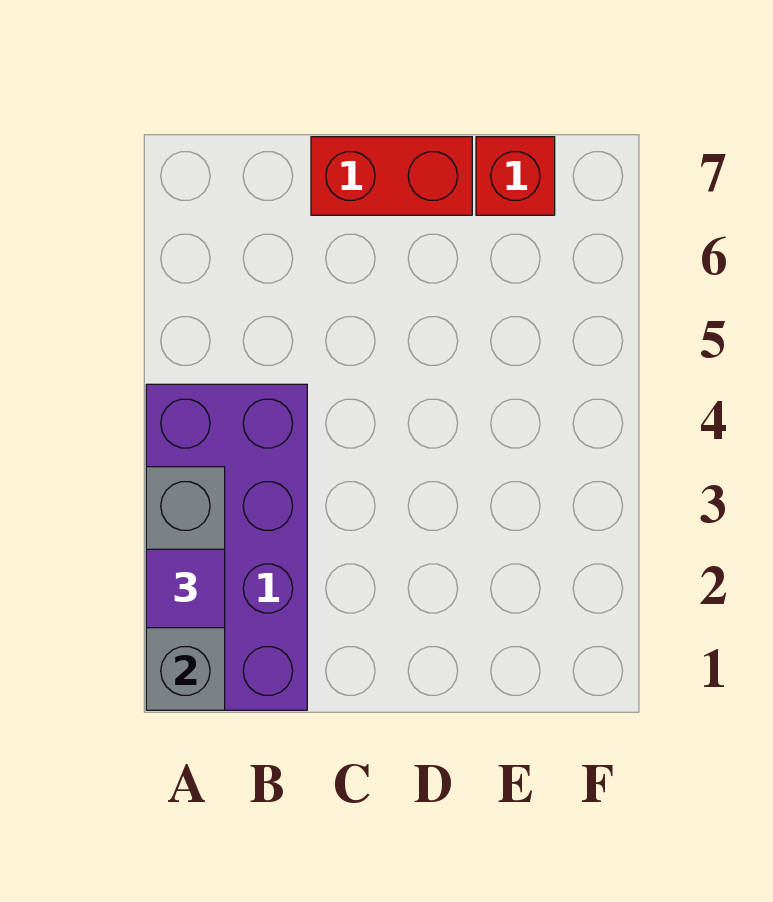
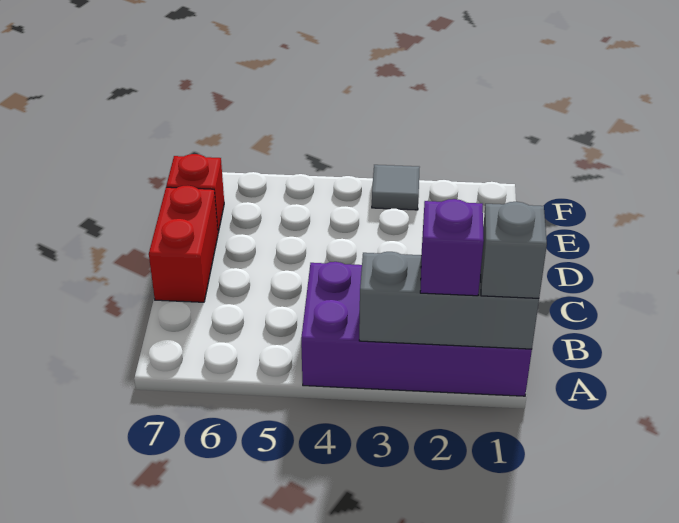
none -> grey 1x1 brick [481,202,547,298]
purple 1x1 tile [146,549,225,628] -> purple 1x1 brick [420,199,484,296]
none -> grey 1x1 tile [372,165,420,210]

